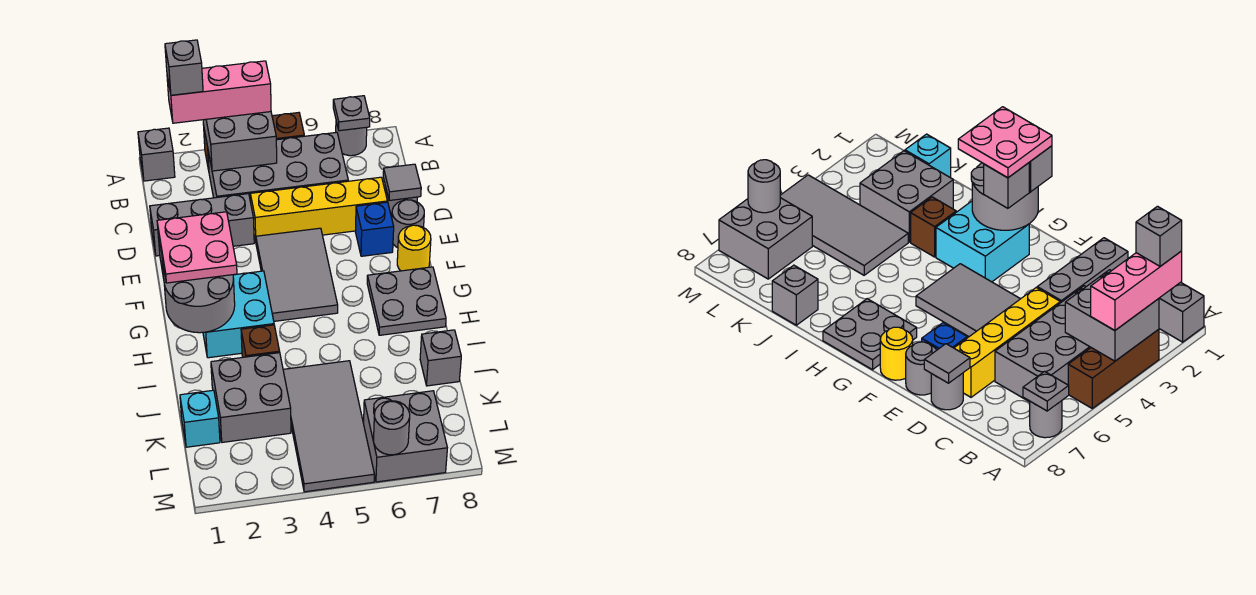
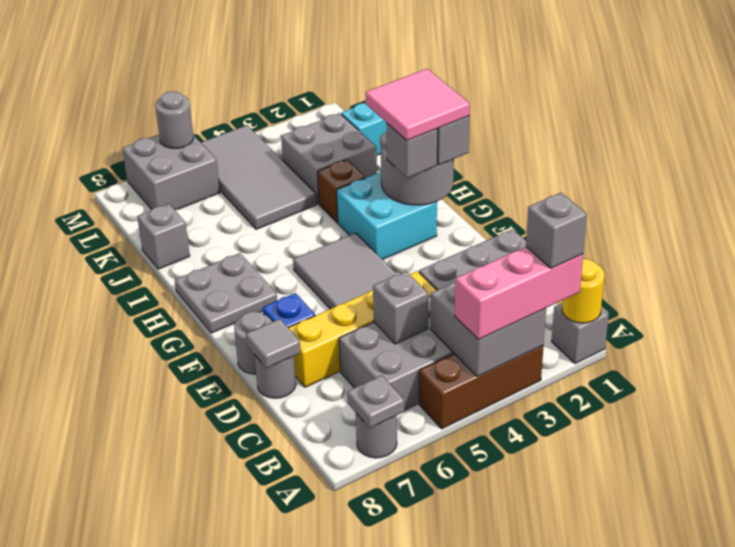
none -> grey 1x1 brick [373,271,428,344]
yellow 1x1 round brick [397,225,431,271] -> yellow 1x1 round brick moved to [562,259,605,323]
pink 2x2 plate [157,212,237,283] -> pink 2x2 tile [365,69,470,141]

